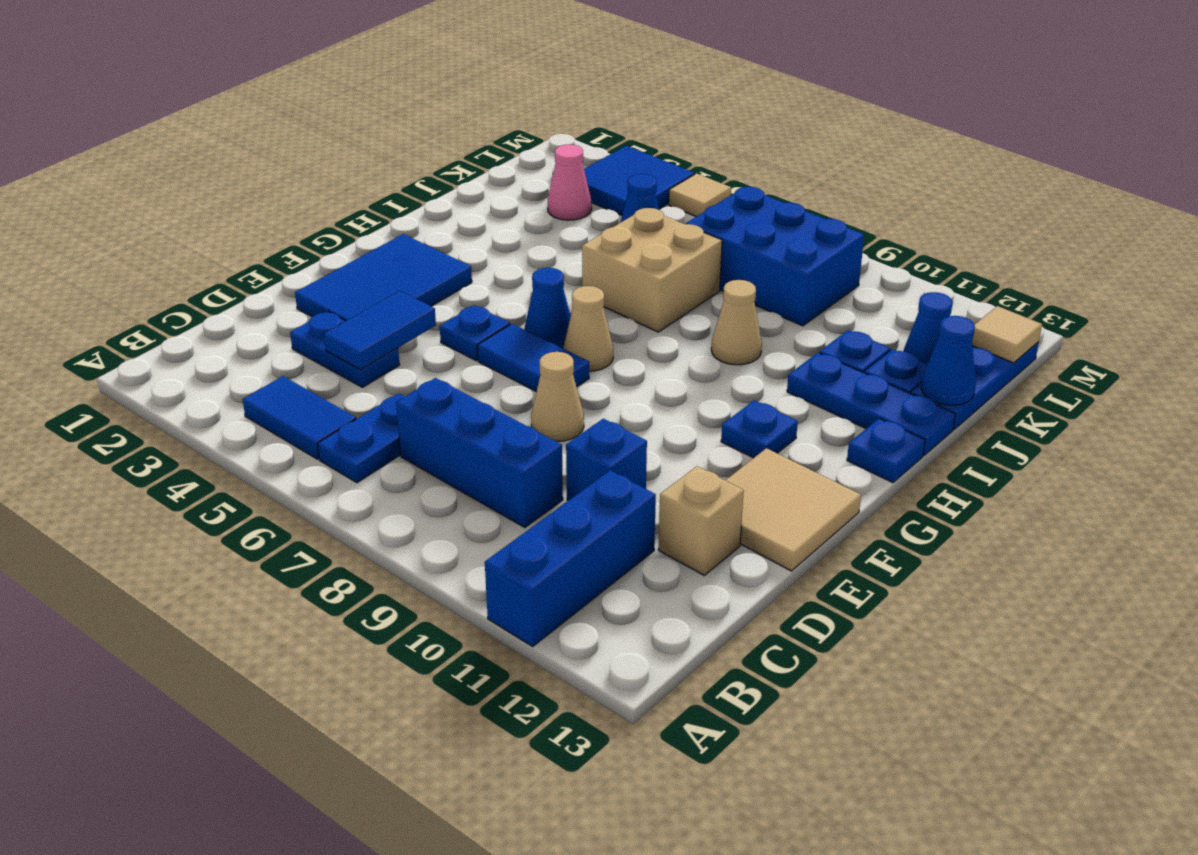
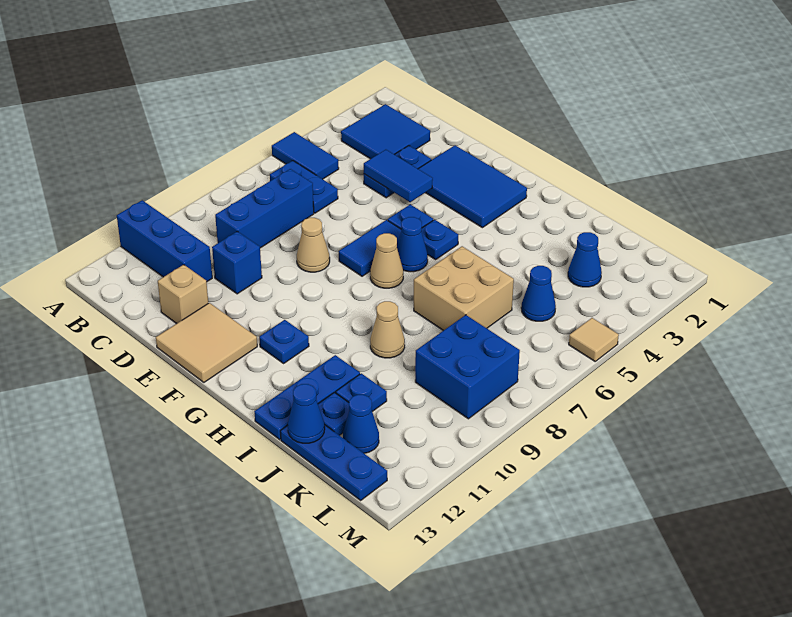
blue 1x2 tile [243,376,356,459] -> blue 1x2 tile turned to [272,132,339,179]
blue 1x1 plate [847,418,925,483] -> blue 1x1 plate moved to [422,220,458,260]
pink 1x1 cone [548,144,592,220] -> blue 1x1 cone [568,232,602,287]
blue 2x3 brick [686,187,864,326] -> blue 2x2 brick [415,315,520,419]
blue 2x2 tile [584,146,695,215] -> blue 2x2 tile moved to [341,104,430,159]
tan 1x1 tile [972,306,1042,363] -> none

